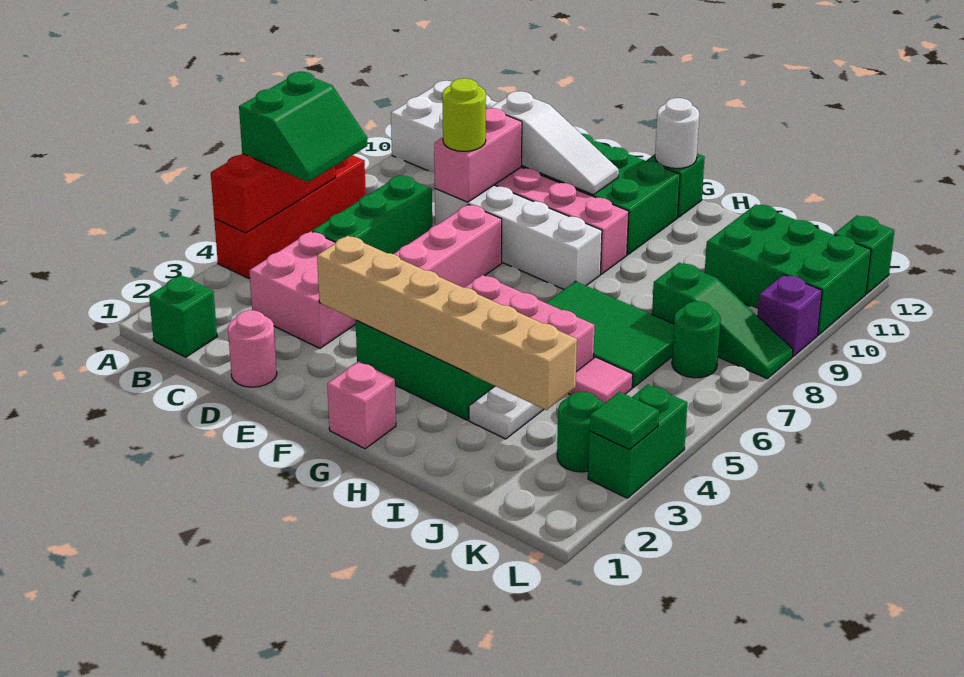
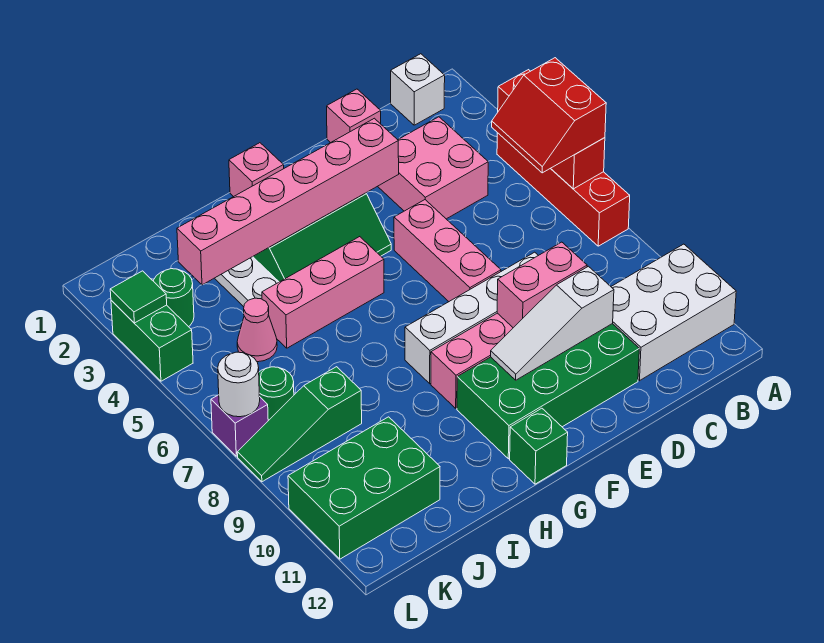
green 2x2 slope [239,72,367,182] -> red 2x2 slope [492,58,606,173]
green 1x1 brick [149,275,217,357] -> white 1x1 brick [391,54,445,125]
green 1x3 brick [312,175,432,254] -> none
pink 1x1 round brick [228,310,277,387] -> pink 1x1 brick [327,89,381,143]
pink 1x2 brick [434,108,522,202] -> pink 1x2 brick turned to [497,242,587,328]
lime 1x1 round brick [442,78,486,151] -> none
tan 1x6 brick [317,236,577,410] -> pink 1x6 brick [177,118,399,285]
white 1x1 round brick [655,98,699,168] -> white 1x1 round brick moved to [218,352,260,417]
green 2x3 tile [547,281,674,388] -> none
pink 1x1 tile [568,357,633,403] -> pink 1x1 cone [237,298,277,362]
purple 1x1 brick [757,275,822,356] -> purple 1x1 brick moved to [211,395,268,456]
green 1x1 brick [834,216,895,294] -> none

